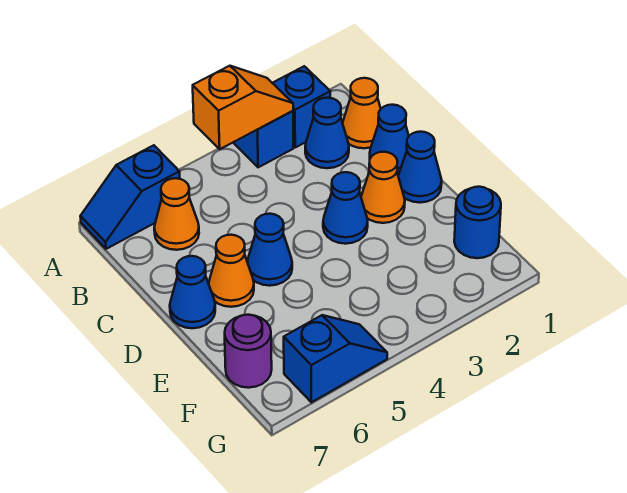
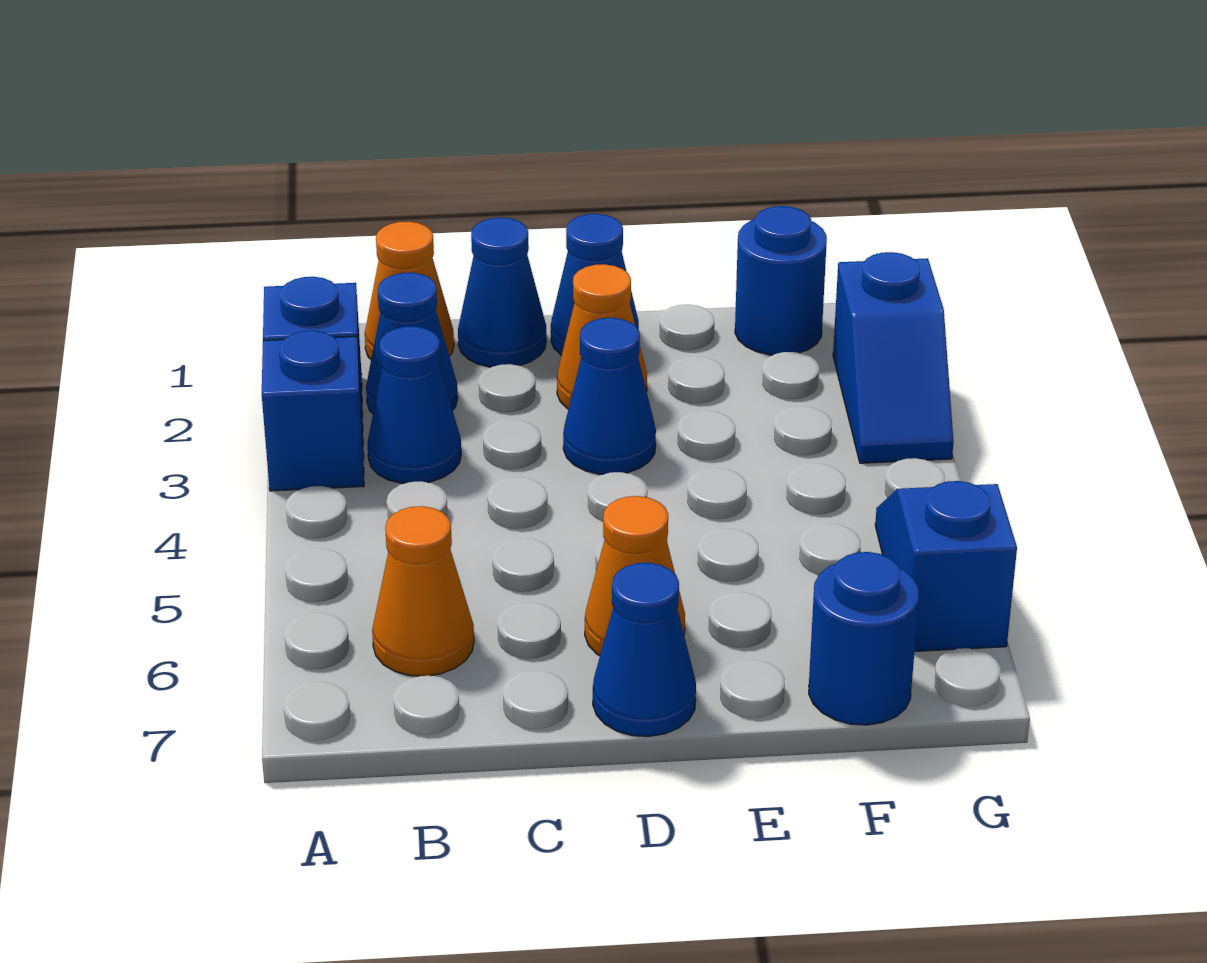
orange 1x2 slope [193,66,293,149] -> none
blue 1x2 slope [80,145,180,249] -> blue 1x2 slope moved to [833,252,954,463]
blue 1x1 cone [247,214,292,286] -> blue 1x1 cone moved to [367,326,461,484]
purple 1x1 round brick [225,315,272,388] -> blue 1x1 round brick [809,552,919,725]

